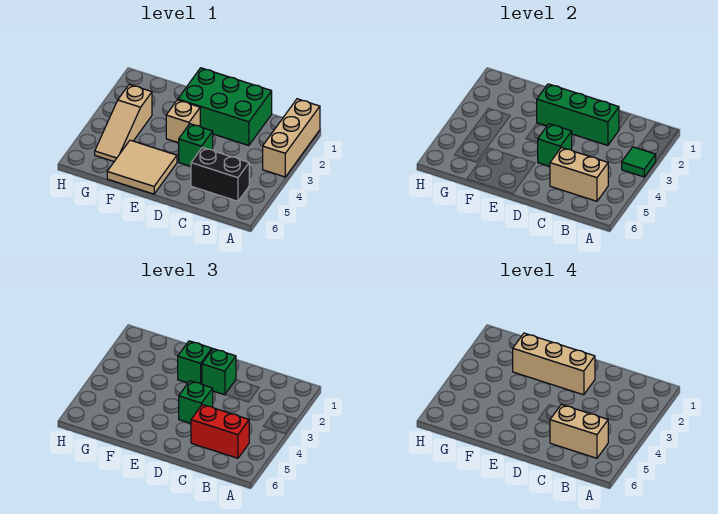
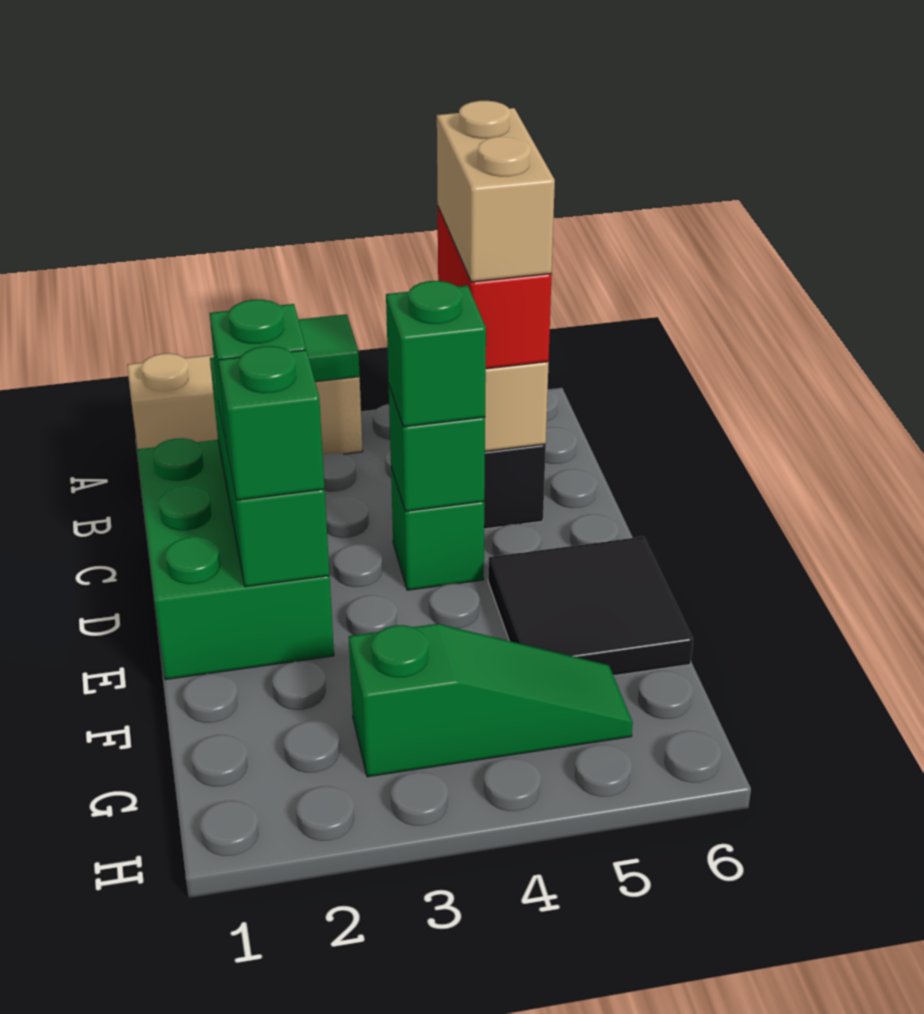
tan 1x3 brick [513,333,595,395] -> none
tan 1x1 brick [166,100,200,143] -> none
tan 2x2 tile [107,140,177,194] -> black 2x2 tile [488,537,693,676]
tan 1x3 slope [95,84,152,161] -> green 1x3 slope [349,624,633,777]

